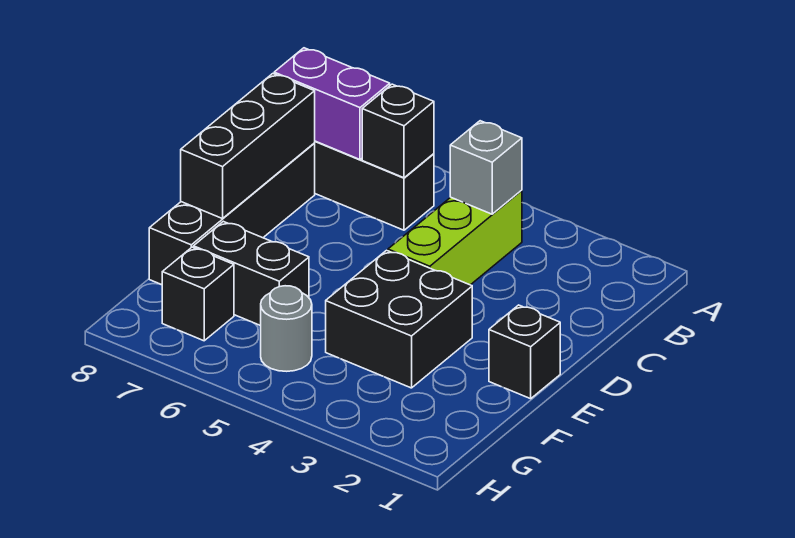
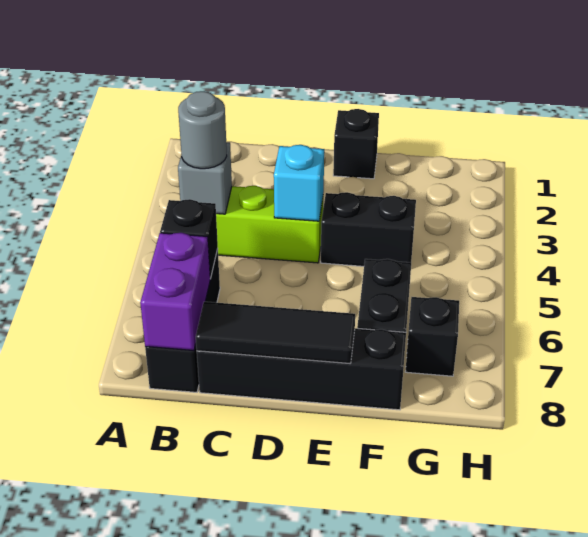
black 1x3 brick [181,74,315,219] -> black 1x3 tile [196,301,355,363]
none -> cyan 1x1 brick [274,145,324,221]
black 2x2 brick [326,250,472,388] -> black 1x2 brick [321,192,416,266]
grey 1x1 round brick [261,286,312,371] -> grey 1x1 round brick moved to [178,91,227,169]

